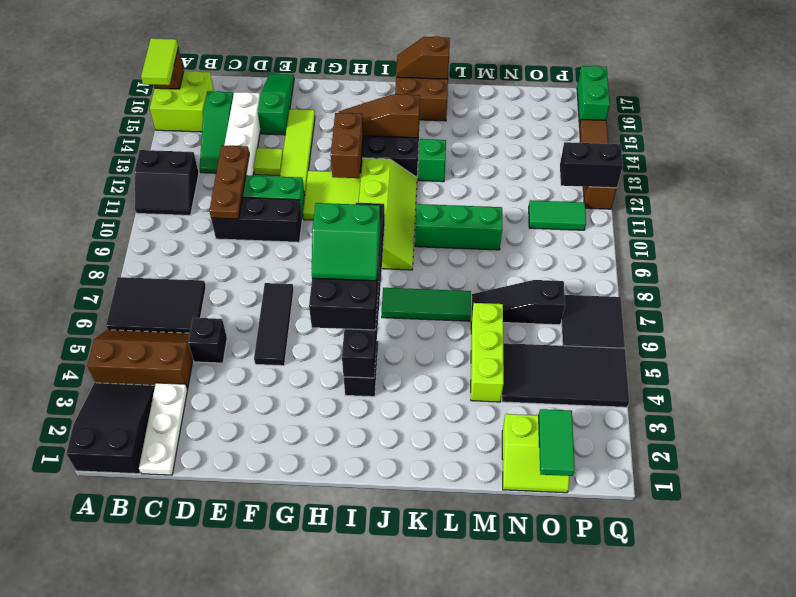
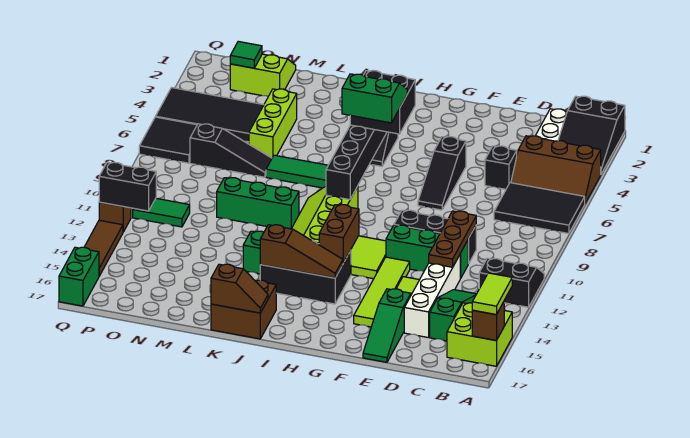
black 1x3 tile [254,283,294,366] -> black 1x3 slope [418,137,466,210]
green 1x2 tile [539,409,575,476] -> green 1x1 tile [230,41,262,68]

